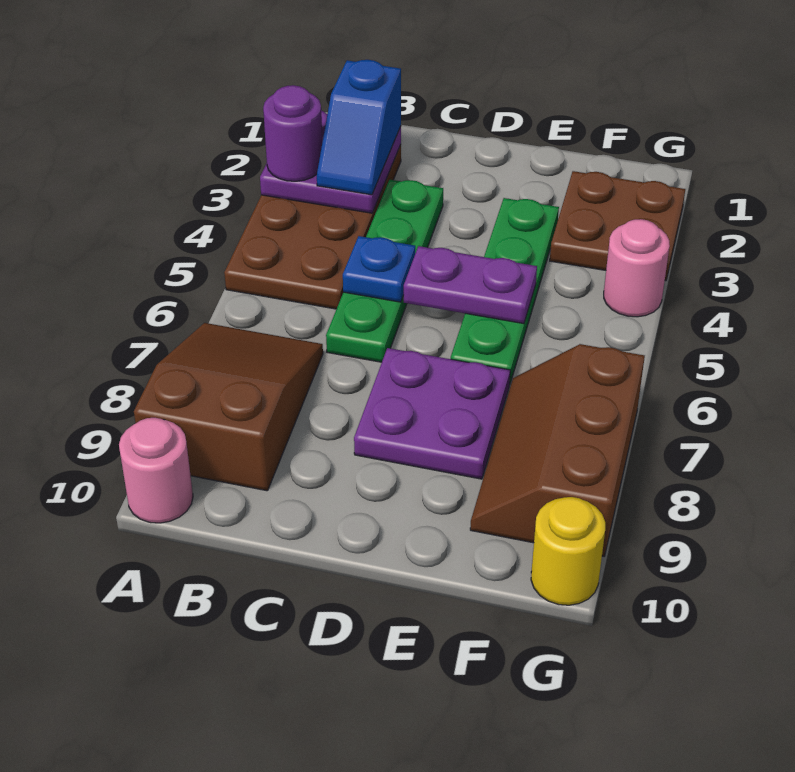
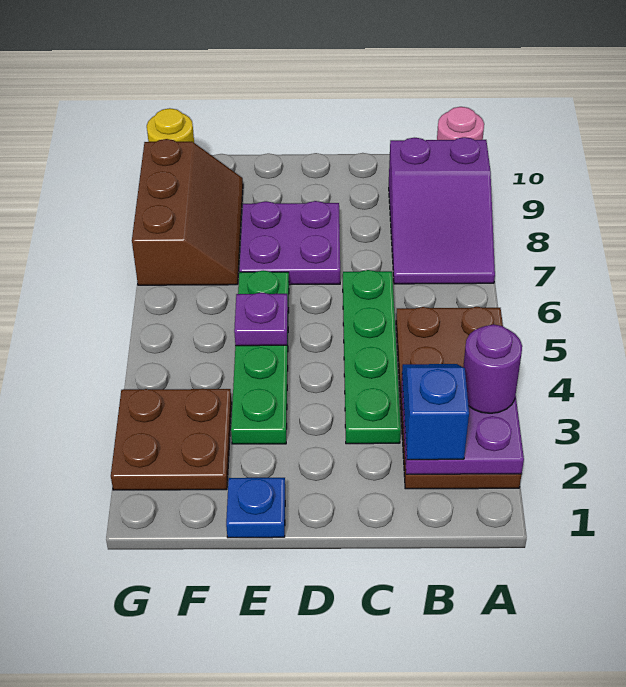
brown 2x3 slope [134,323,323,491] -> purple 2x3 slope [389,137,495,284]
blue 1x1 plate [343,236,415,302] -> blue 1x1 plate moved to [226,478,285,538]
purple 1x2 plate [403,246,537,324] -> purple 1x1 plate [234,292,288,346]
pink 1x1 round brick [604,219,670,317] -> none

